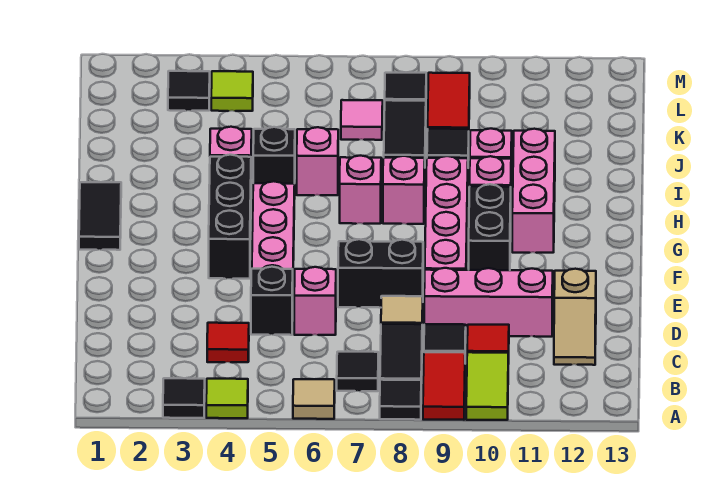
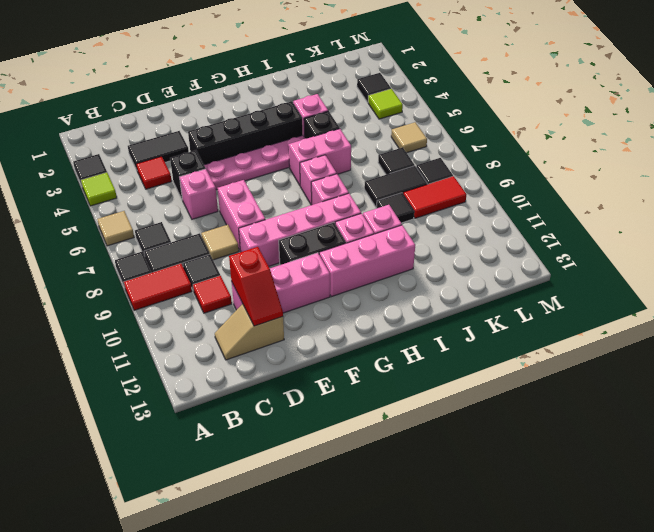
lime 1x2 tile [466,352,508,420] -> none
pink 1x3 brick [424,268,553,337] -> pink 1x3 brick turned to [232,253,330,313]
none -> red 1x2 slope [229,247,283,326]
black 1x2 brick [338,239,423,308] -> pink 1x2 brick [218,180,265,250]
black 1x3 brick [209,155,251,279] -> black 1x4 brick [188,101,303,165]
black 1x2 tile [79,182,121,250] -> black 1x2 tile moved to [128,131,189,169]
pink 1x1 brick [297,127,338,195] -> pink 1x2 brick [289,129,351,185]
pink 1x1 tile [341,100,383,140] -> black 1x1 tile [378,148,415,175]
none -> tan 1x1 tile [391,122,427,153]

